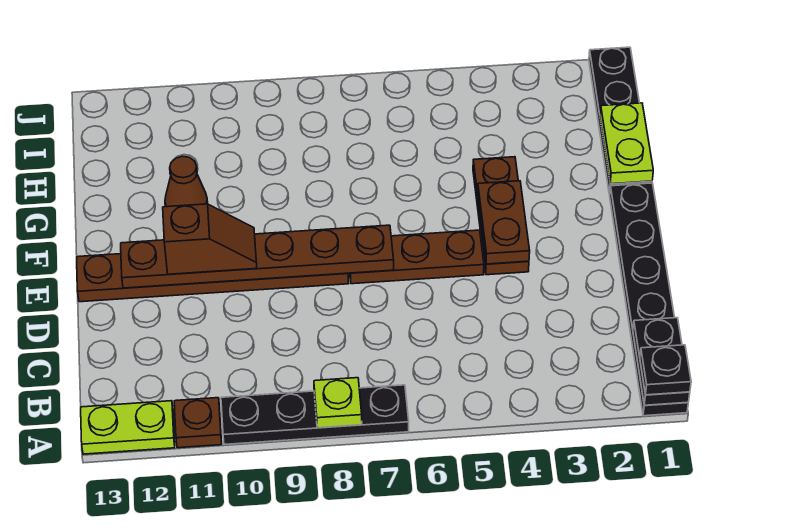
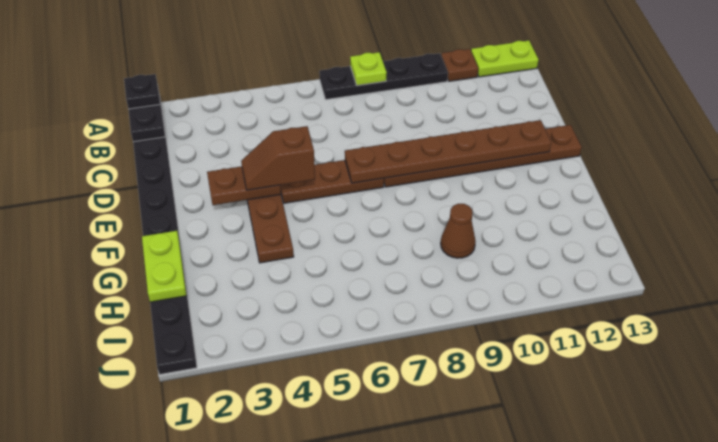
brown 1x2 plate [478,181,530,264] -> brown 1x2 plate turned to [207,166,281,205]
brown 1x2 slope [163,204,257,274] -> brown 1x2 slope moved to [241,126,315,190]
brown 1x1 cone [165,156,208,207] -> brown 1x1 cone moved to [441,204,476,258]

